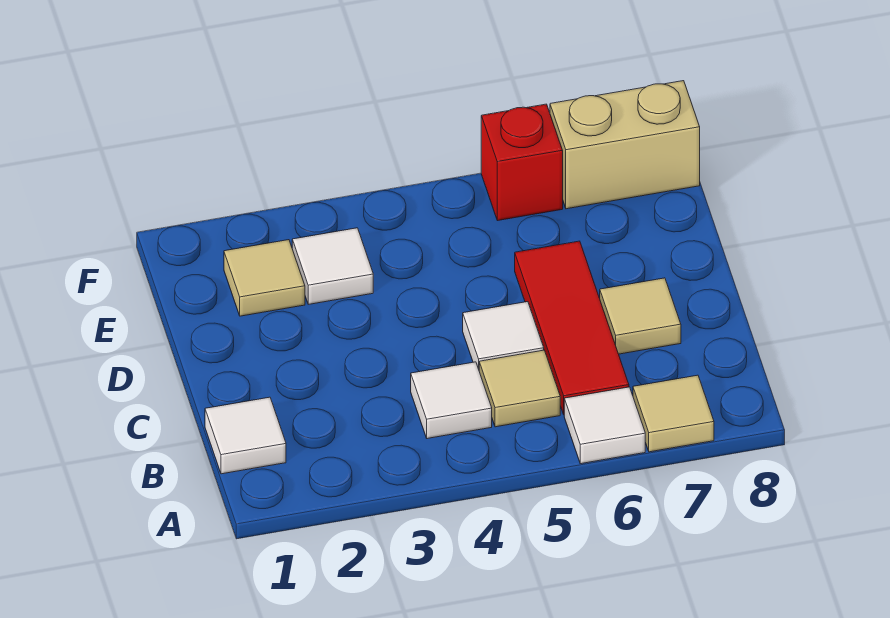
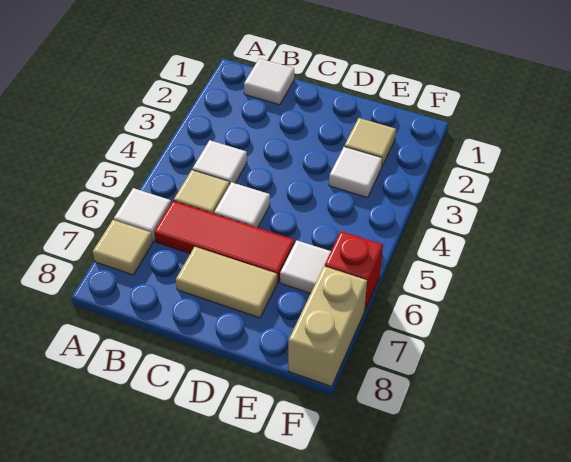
tan 1x1 tile [600,278,681,354] -> tan 1x2 tile [176,247,277,318]
none -> white 1x1 tile [280,241,331,293]

